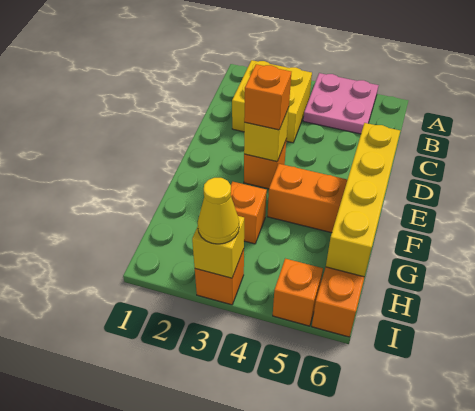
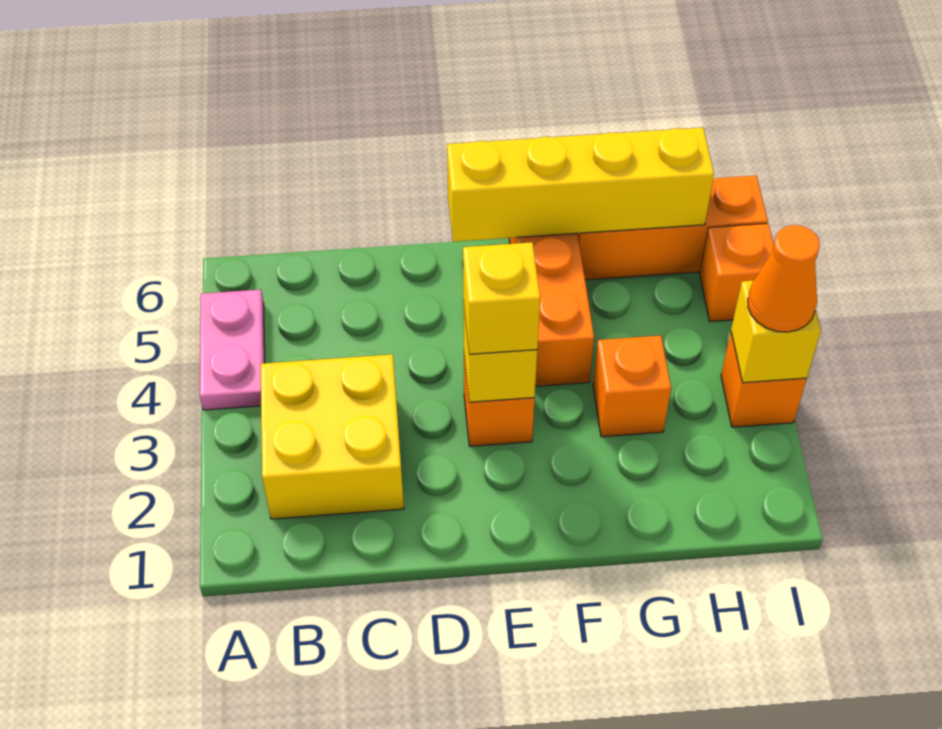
pink 2x2 plate [303,73,379,134] -> pink 1x2 plate [200,290,265,410]
orange 1x1 brick [244,64,291,130] -> yellow 1x1 brick [463,242,540,354]
yellow 1x1 cone [198,178,239,244] -> orange 1x1 cone [748,225,820,332]

